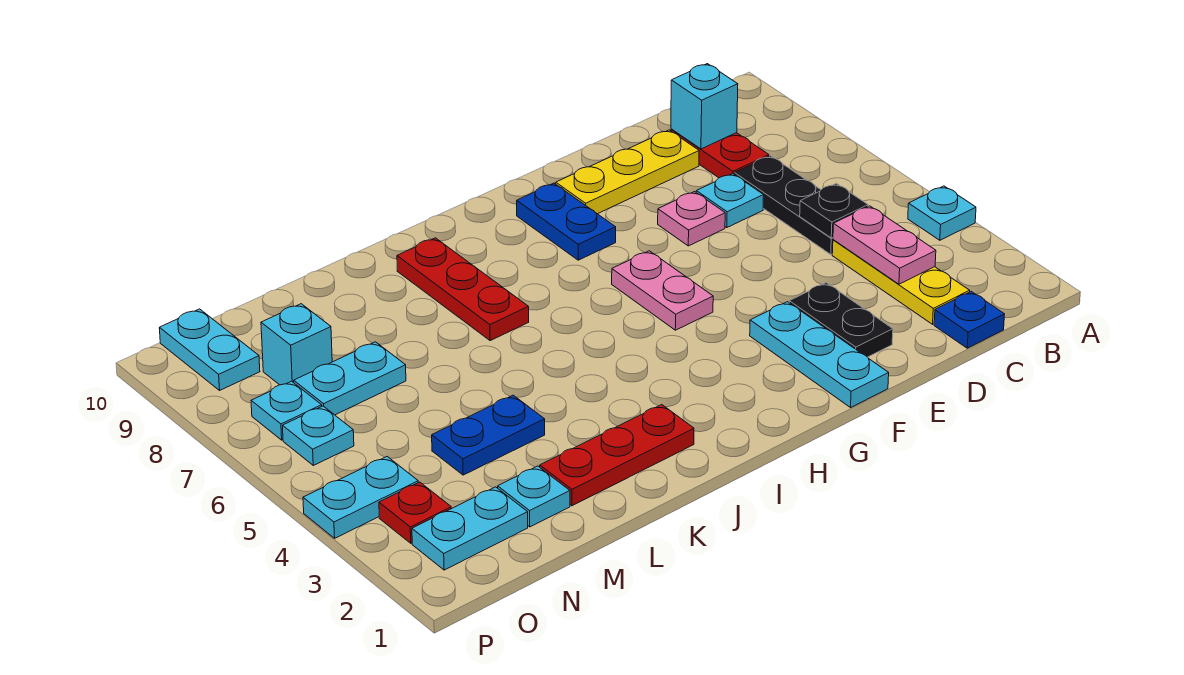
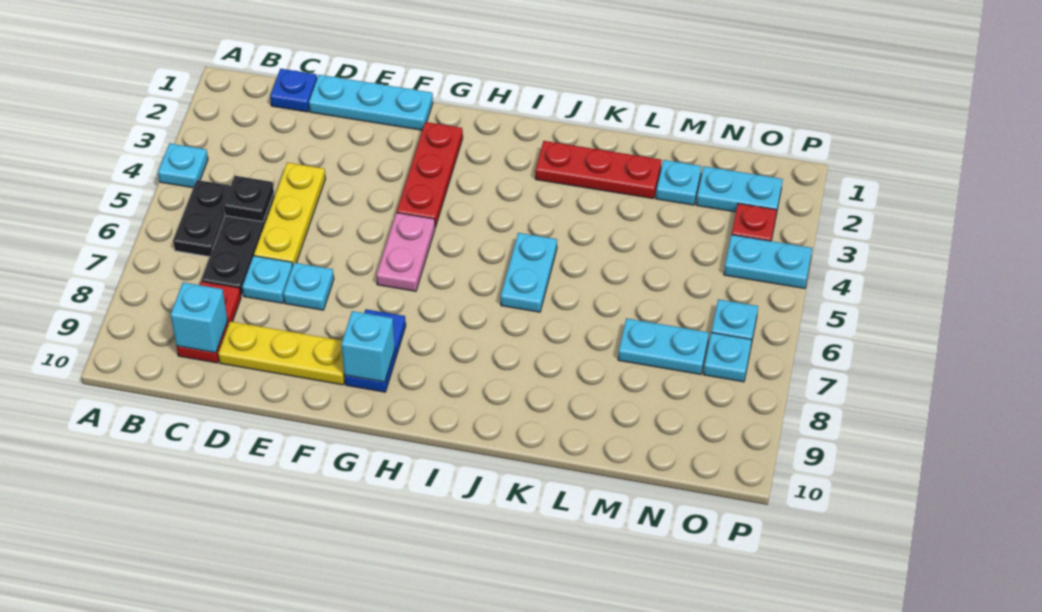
yellow 1x3 plate [832,240,970,324] -> yellow 1x3 plate moved to [254,163,325,266]
pink 1x2 plate [833,206,936,284] -> none
black 1x2 plate [789,283,893,357] -> black 1x2 plate moved to [173,180,231,257]
pink 1x1 plate [658,192,725,246] -> cyan 1x1 plate [283,263,334,310]
cyan 1x3 plate [750,302,889,407] -> cyan 1x3 plate turned to [309,75,433,130]
red 1x3 plate [397,238,529,341] -> red 1x3 plate moved to [397,122,463,227]
blue 1x2 plate [432,395,545,475] -> none
cyan 1x1 brick [261,304,332,385] -> cyan 1x1 brick moved to [341,311,395,382]
cyan 1x2 plate [159,309,260,390] -> cyan 1x2 plate moved to [501,233,557,312]

